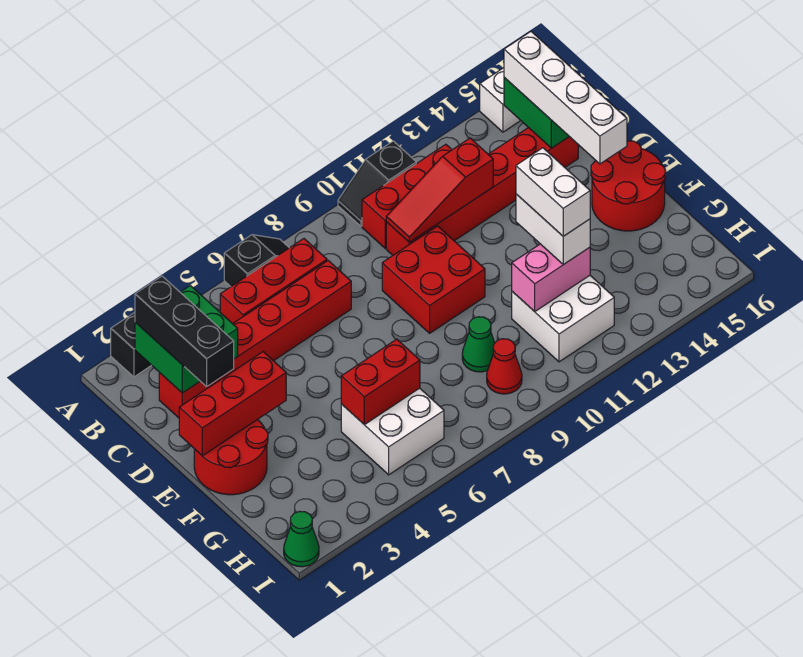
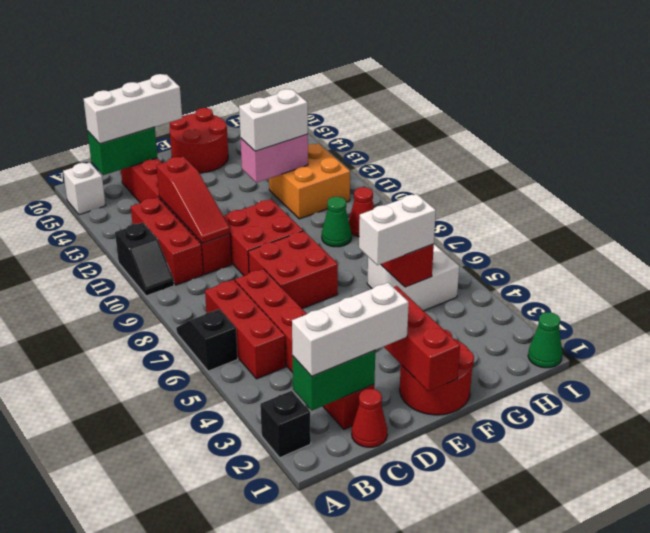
green 2x2 brick [135,286,238,393] -> green 1x2 brick [293,350,375,410]
black 1x3 brick [135,276,234,387] -> white 1x3 brick [292,283,409,376]
white 1x4 brick [504,32,627,164] -> white 1x3 brick [84,74,182,144]
none -> red 1x1 cone [352,389,387,447]
none -> red 2x2 brick [248,231,338,308]
white 1x2 brick [516,148,590,236] -> white 1x2 brick moved to [359,194,436,265]
white 2x2 brick [512,276,614,362] -> orange 2x2 brick [269,144,350,219]
pink 1x2 brick [512,244,590,311] -> pink 1x2 brick turned to [241,134,308,183]

